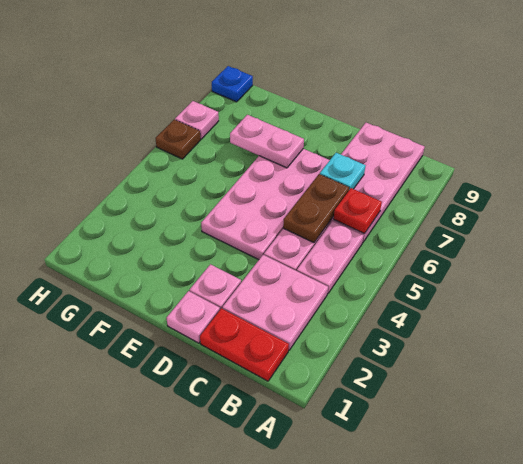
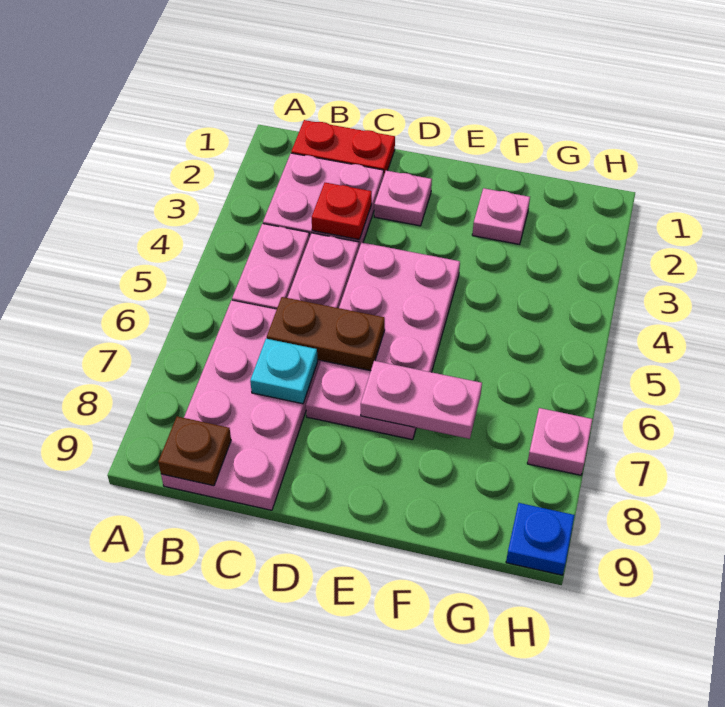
red 1x1 plate [333,188,382,234] -> red 1x1 plate moved to [312,183,372,240]
brown 1x2 plate [283,174,349,243] -> brown 1x2 plate turned to [267,297,385,371]
pink 1x1 plate [166,291,220,343] -> pink 1x1 plate moved to [472,188,530,244]
brown 1x1 plate [155,120,201,159] -> brown 1x1 plate moved to [158,416,231,486]

